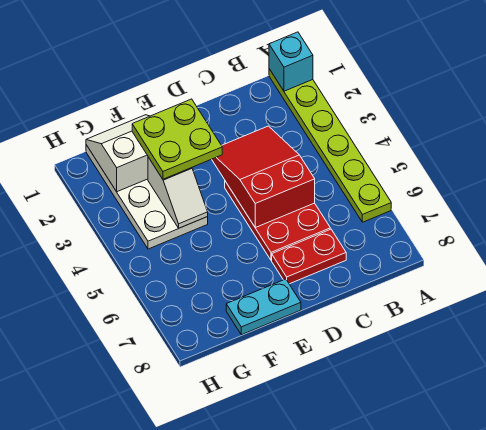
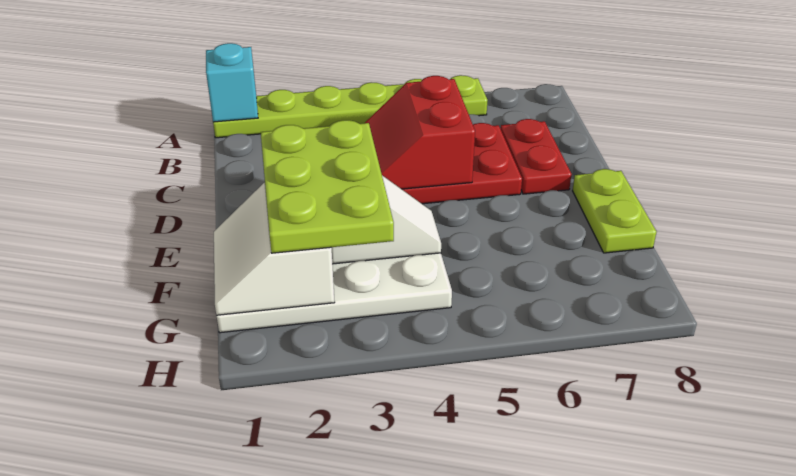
red 2x3 slope [212,126,315,227] -> red 2x2 slope [365,76,475,189]
lime 2x2 plate [132,99,222,179] -> lime 2x3 plate [261,120,394,253]
cyan 1x2 plate [226,279,301,335] -> lime 1x2 plate [573,169,656,253]

